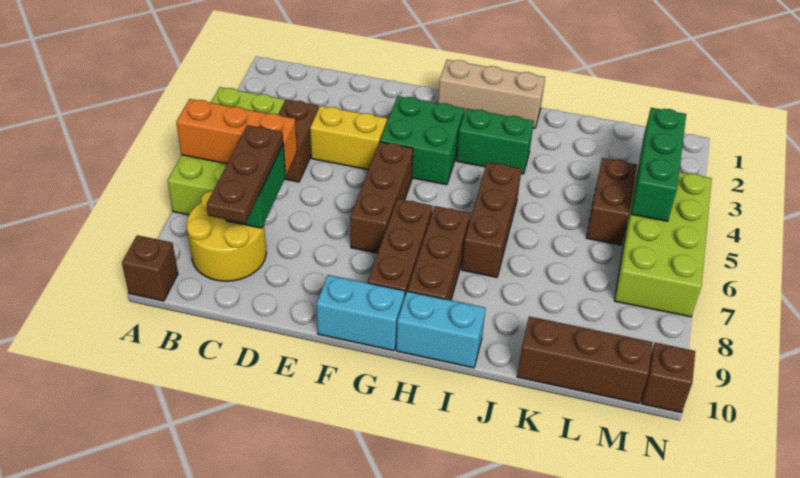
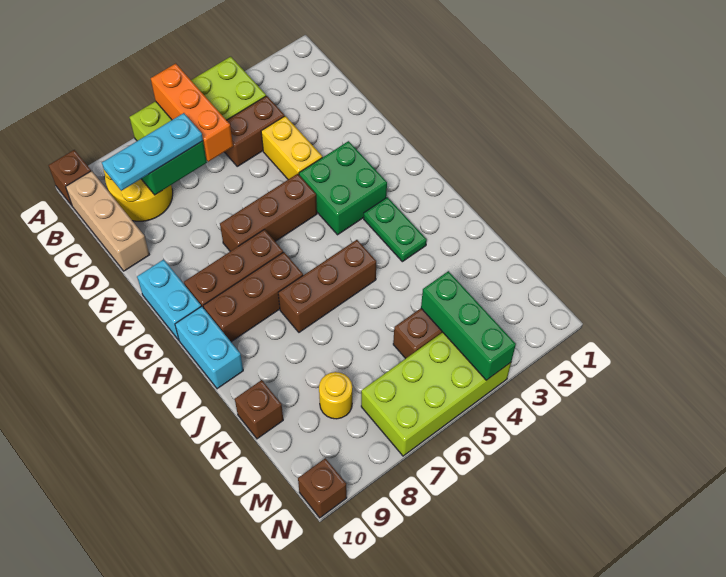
brown 1x3 plate [207,125,283,223] -> cyan 1x3 plate [102,113,203,191]
tan 1x3 brick [438,60,545,128] -> tan 1x3 brick moved to [66,171,149,271]
green 1x2 brick [456,109,534,174] -> green 1x2 plate [364,197,427,262]
brown 1x3 brick [517,317,653,403] -> brown 1x1 brick [235,380,283,439]
none -> yellow 1x1 round brick [319,372,352,419]
green 1x3 brick [631,108,686,221] -> green 1x3 brick turned to [421,271,516,380]

